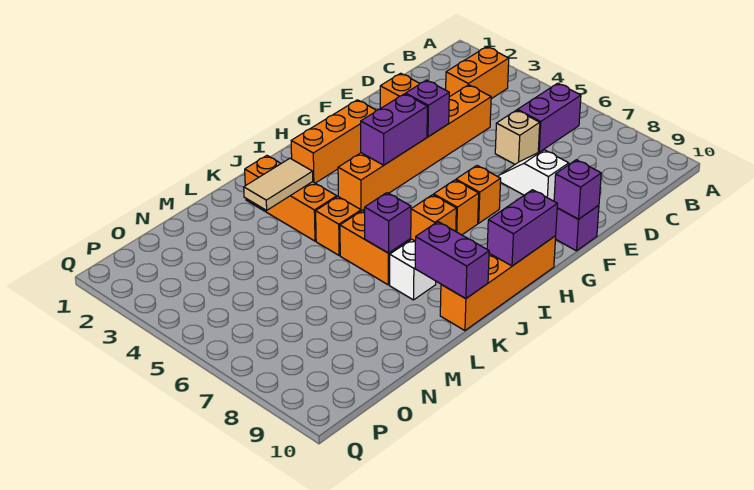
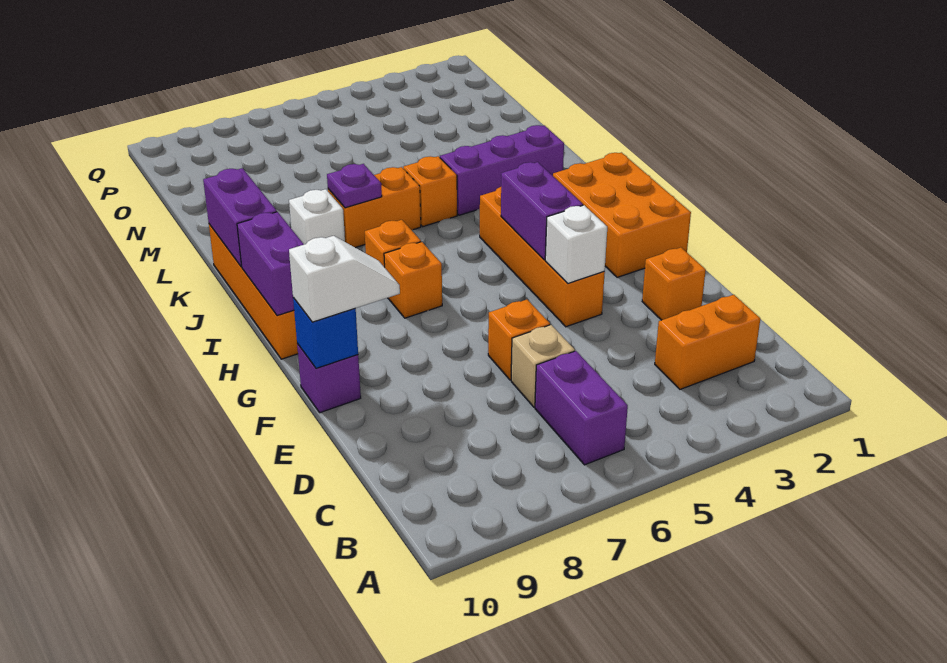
orange 1x2 brick [446,47,509,99] -> orange 1x2 brick turned to [655,295,760,389]
orange 1x6 brick [338,85,491,211] -> orange 1x4 brick [480,187,605,327]
white 1x2 slope [499,150,569,201] -> white 1x2 slope moved to [289,236,400,322]
purple 1x1 brick [406,80,449,137] -> white 1x1 brick [545,205,607,283]
purple 1x1 brick [554,160,601,219] -> blue 1x1 brick [293,298,358,368]
orange 1x3 brick [291,100,376,183] -> orange 2x3 brick [553,153,691,277]
orange 1x1 brick [456,166,501,223] -> orange 1x1 brick moved to [488,300,550,380]
orange 1x3 brick [245,156,337,241] -> purple 1x3 brick [440,125,564,215]
tan 1x2 tile [244,158,313,210] -> none
purple 1x1 brick [365,193,411,253] -> purple 1x1 plate [327,164,382,208]
purple 1x2 brick [415,222,489,299] -> purple 1x2 brick turned to [203,168,277,267]

